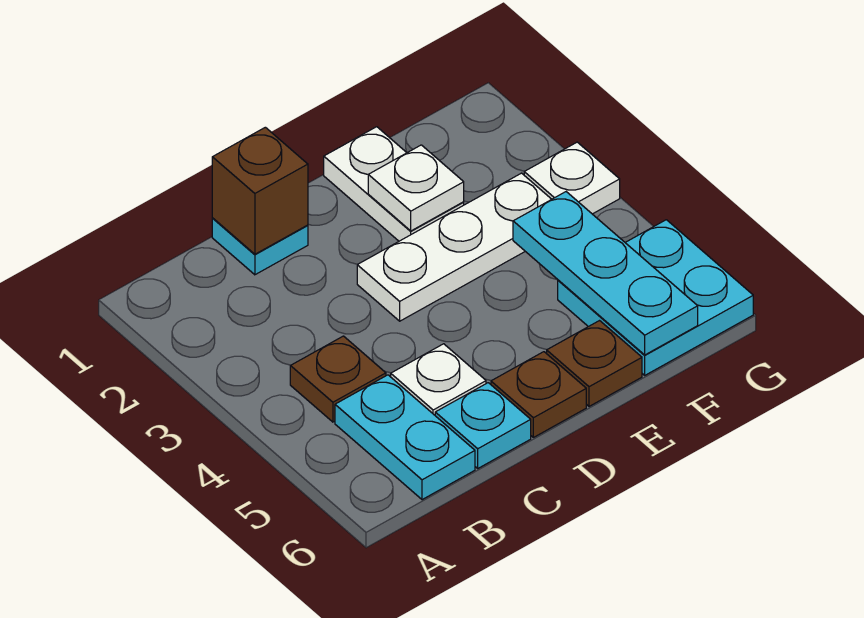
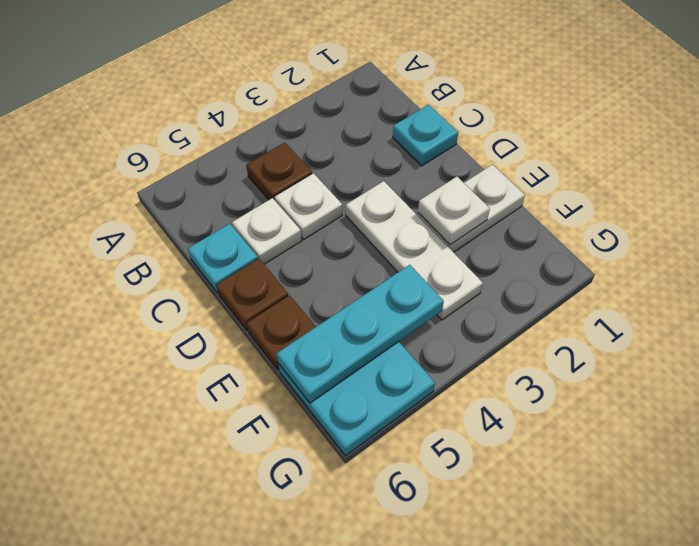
cyan 1x2 plate [335,375,475,500] -> none
brown 1x1 brick [212,127,308,254] -> none
white 1x1 plate [524,142,620,214] -> white 1x1 plate moved to [275,173,342,239]

